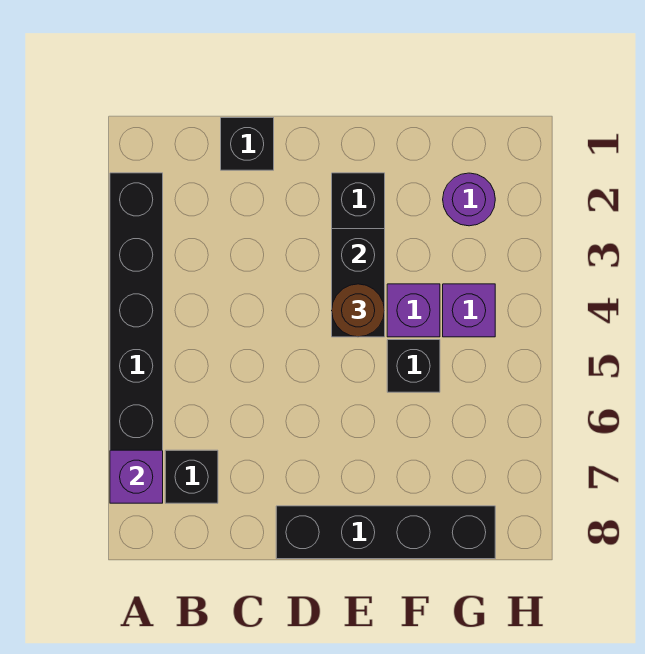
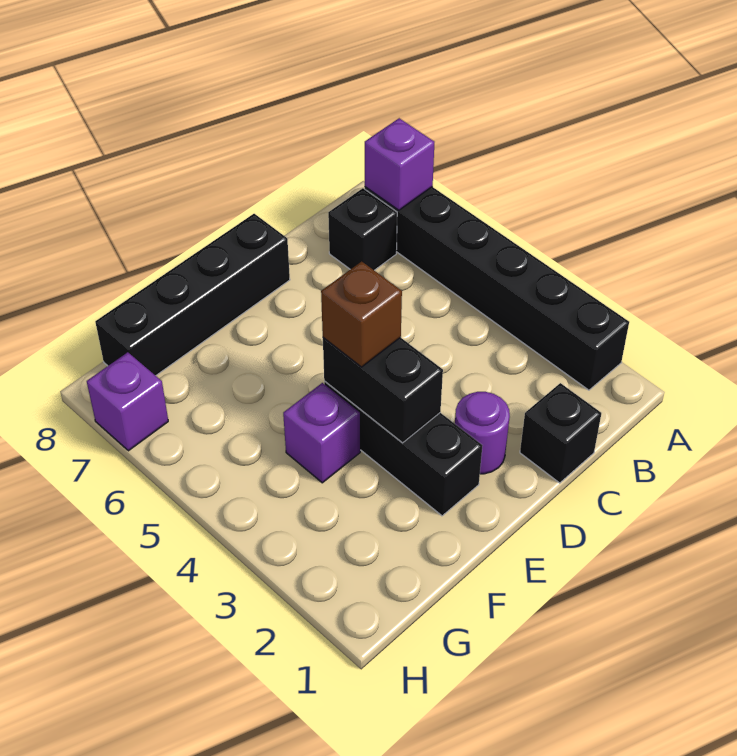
brown 1x1 round brick [332,284,385,337] -> brown 1x1 brick [321,261,402,367]
black 1x1 brick [387,340,440,392] -> none
purple 1x1 round brick [443,173,495,226] -> purple 1x1 round brick moved to [455,392,510,474]
purple 1x1 brick [443,284,495,337] -> purple 1x1 brick moved to [87,352,168,451]

